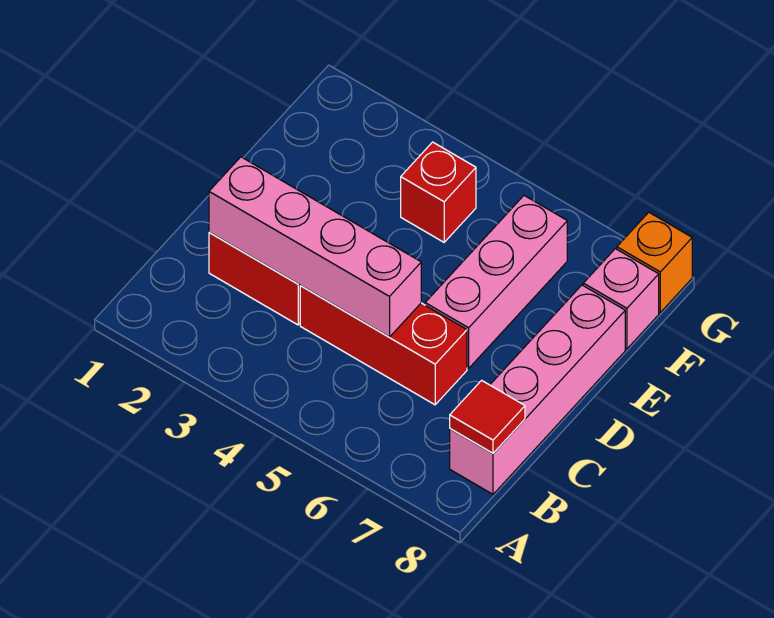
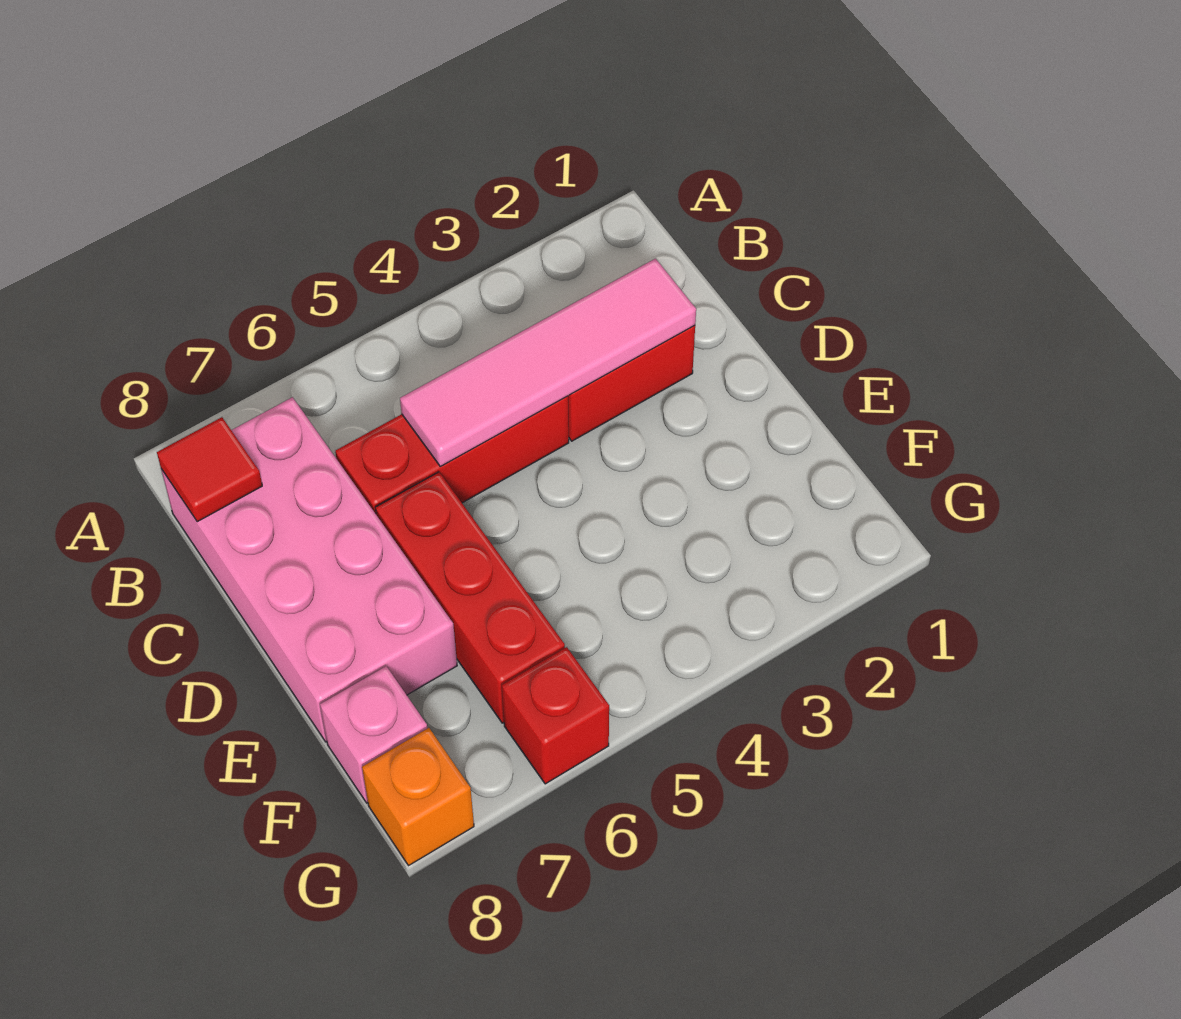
pink 1x4 brick [450,285,625,494] -> pink 2x4 brick [161,397,457,742]
pink 1x4 brick [209,157,421,337] -> pink 1x4 tile [400,259,696,466]
pink 1x3 brick [425,196,567,368] -> red 1x3 brick [375,472,565,723]
red 1x1 brick [401,142,476,242] -> red 1x1 brick moved to [502,647,609,784]

